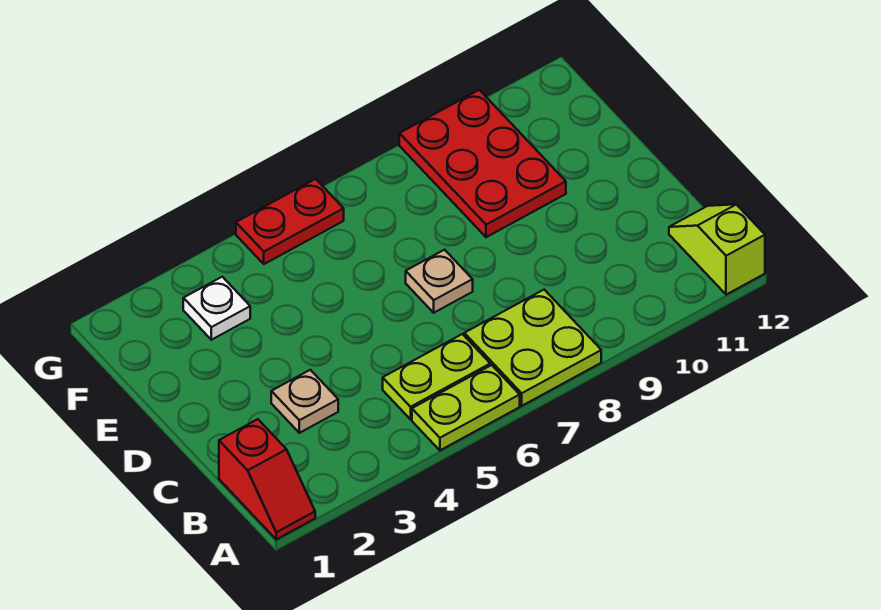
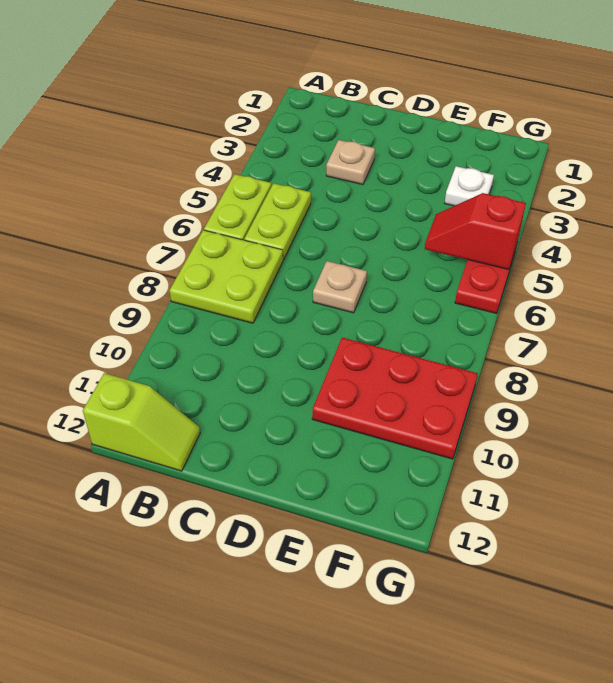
red 1x2 slope [219,419,315,539] -> red 1x2 slope moved to [425,193,526,270]

